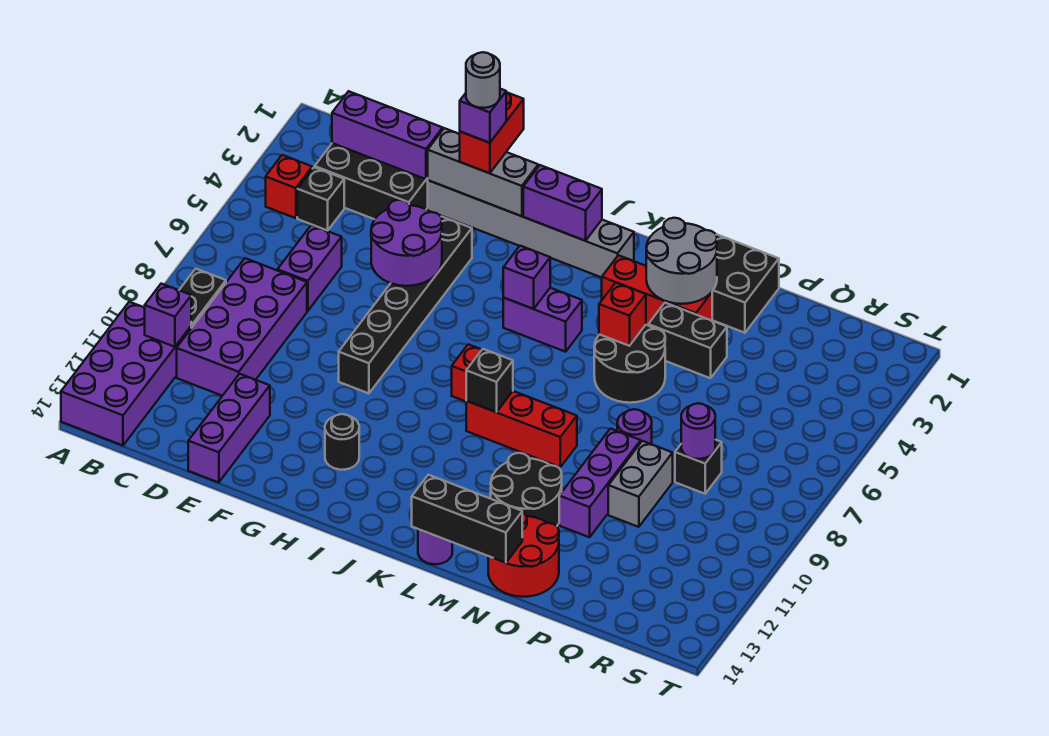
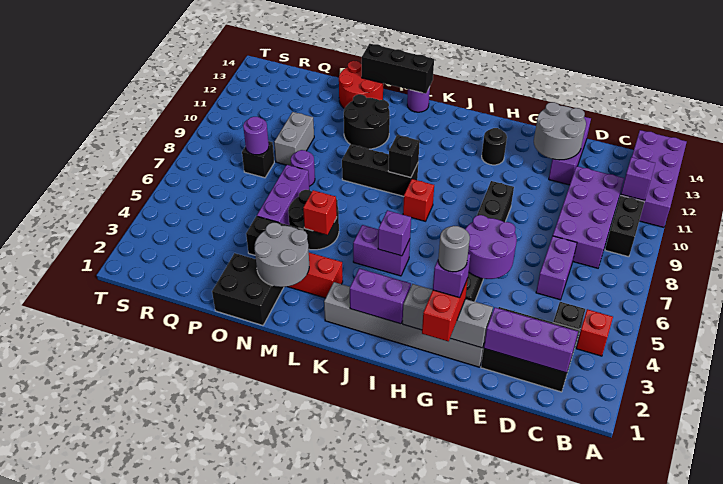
none -> grey 2x2 round brick [534,102,586,160]
red 1x3 brick [466,391,577,467] -> black 1x3 brick [342,144,418,196]
purple 1x3 brick [559,429,641,537] -> purple 1x3 brick moved to [257,165,309,225]

